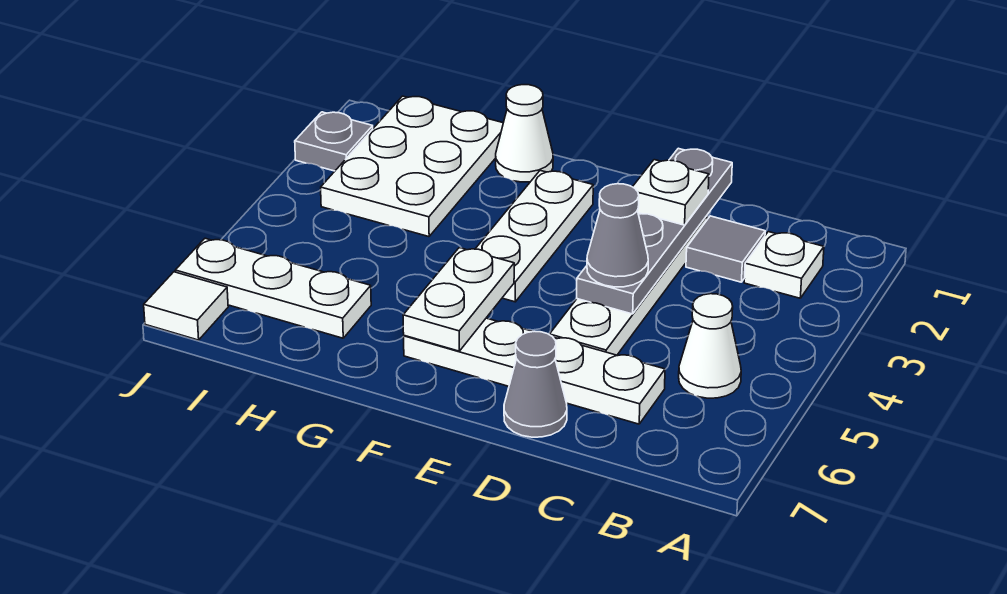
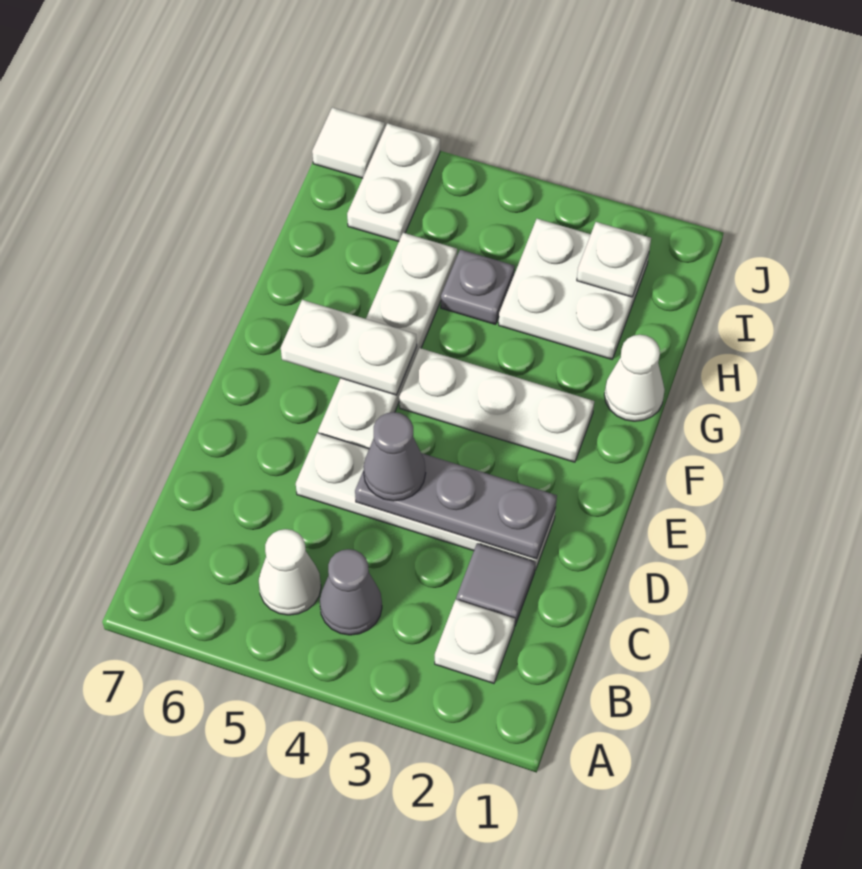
white 1x4 plate [404,318,665,424] -> white 1x4 plate moved to [318,233,457,449]
grey 1x4 plate [577,148,732,314] -> grey 1x3 plate [355,453,557,559]
white 1x1 plate [633,160,709,225] -> white 1x1 plate moved to [577,222,651,297]
grey 1x1 cone [504,331,567,437] -> grey 1x1 cone moved to [320,549,382,635]
white 2x3 plate [321,96,503,237] -> white 2x2 plate [499,219,649,359]
white 1x3 plate [175,238,371,338] -> white 1x2 plate [347,123,440,241]
grey 1x1 plate [295,112,373,171] -> grey 1x1 plate moved to [441,249,515,324]

